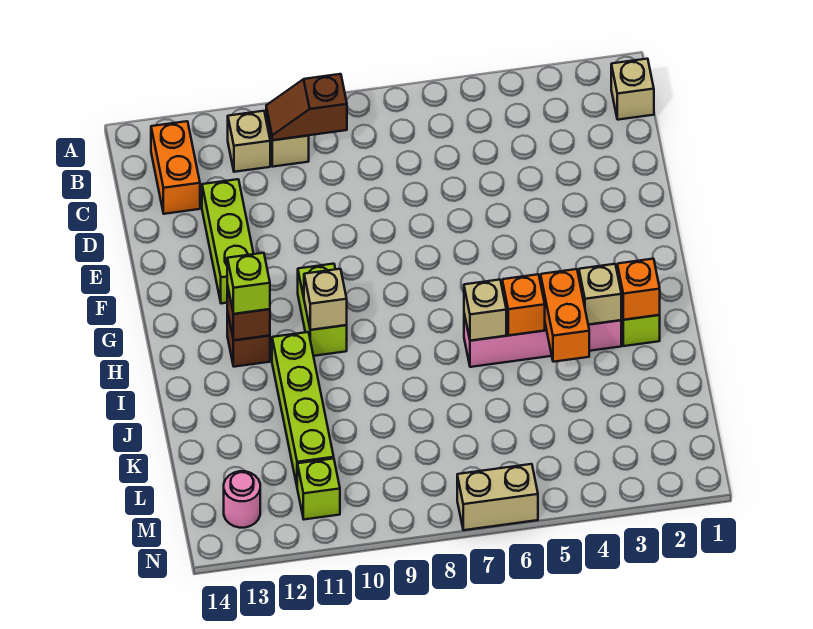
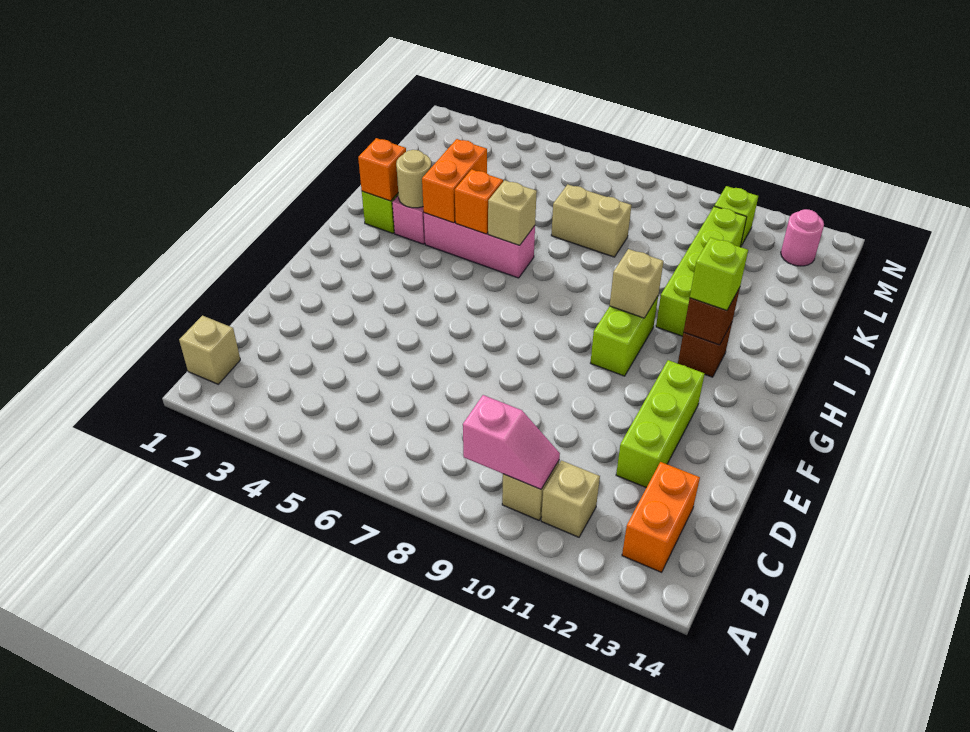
brown 1x2 slope [266,74,347,140] -> pink 1x2 slope [463,395,560,489]
tan 1x1 brick [579,264,621,325] -> tan 1x1 round brick [396,150,431,208]
tan 1x2 brick [457,464,538,530] -> tan 1x2 brick moved to [551,184,631,257]

